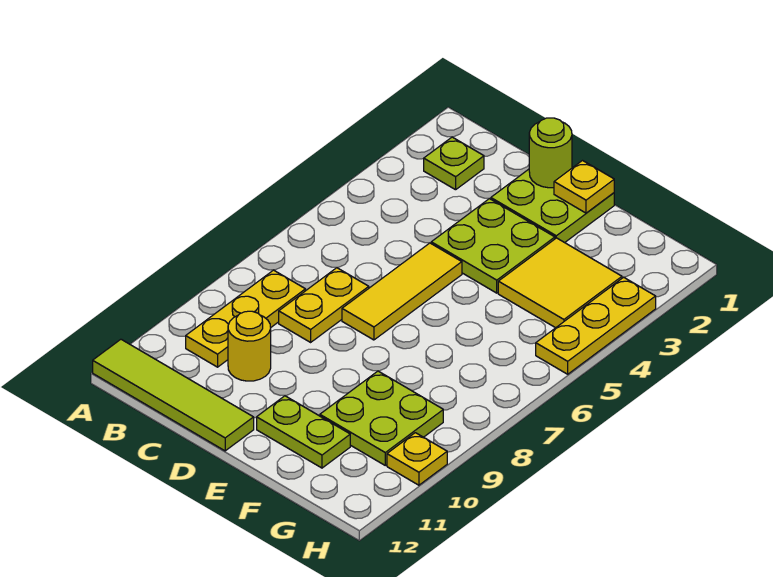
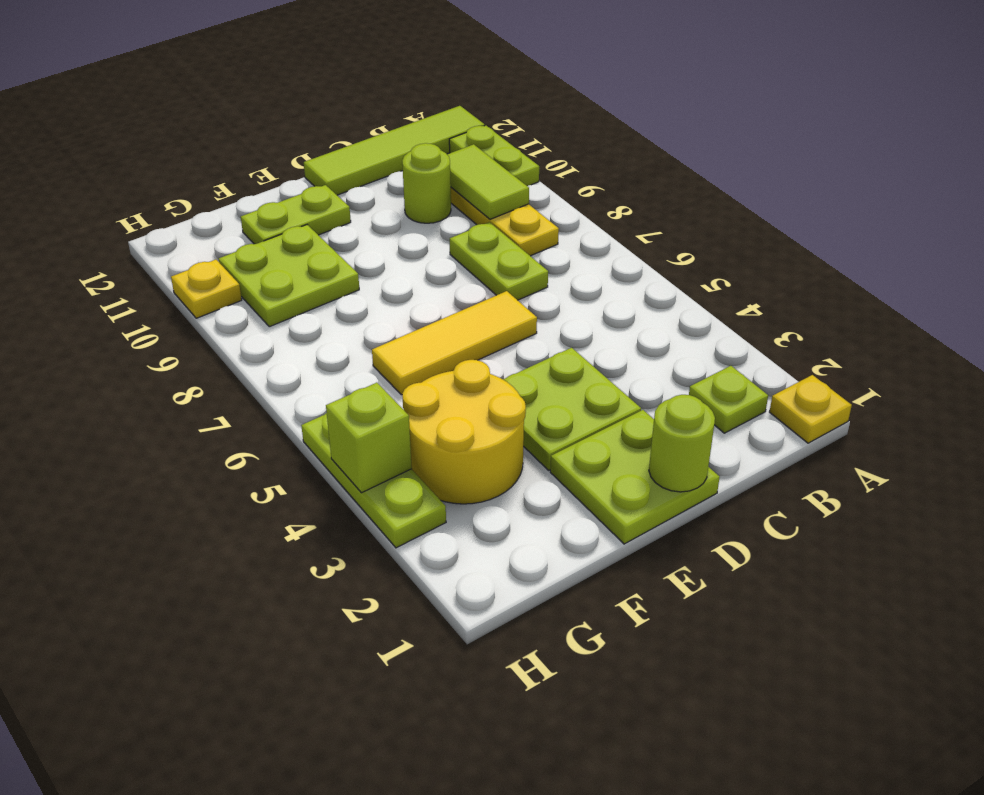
none -> lime 1x2 plate [449,125,539,186]
none -> lime 1x2 tile [447,144,529,219]
yellow 1x2 plate [279,268,369,342] -> lime 1x2 plate [450,222,548,300]
yellow 1x1 round brick [228,311,271,381] -> lime 1x1 round brick [402,143,451,223]
yellow 1x3 tile [342,243,462,340] -> yellow 1x3 tile turned to [372,291,537,395]
yellow 1x1 plate [554,161,614,213] -> yellow 1x1 plate moved to [770,375,852,443]
yellow 2x2 tile [498,238,622,328] -> yellow 2x2 round brick [402,360,526,504]
yellow 1x3 plate [536,277,656,374] -> lime 1x3 plate [301,413,446,548]
none -> lime 1x1 brick [326,383,412,493]

